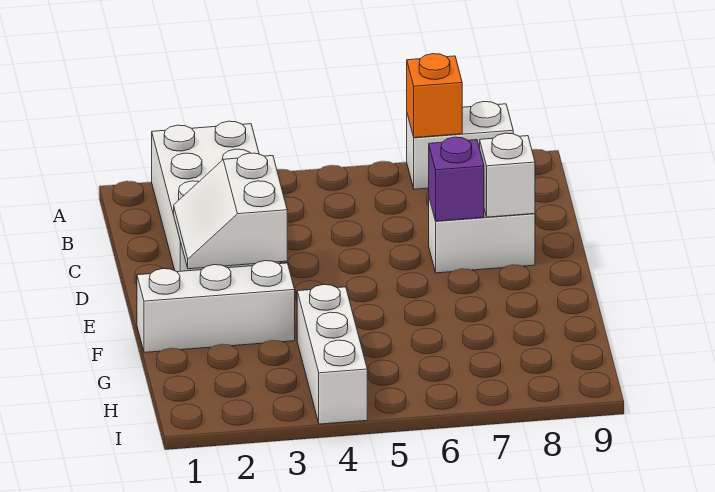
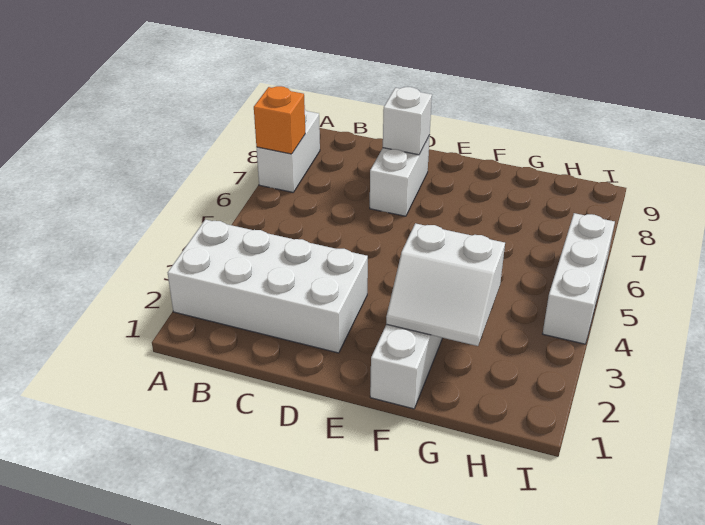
white 2x2 slope [174,153,287,269] -> white 2x2 slope moved to [386,223,505,346]
purple 1x1 brick [429,137,484,221] -> none
white 1x3 brick [297,285,367,424] -> white 1x3 brick turned to [543,213,615,344]

